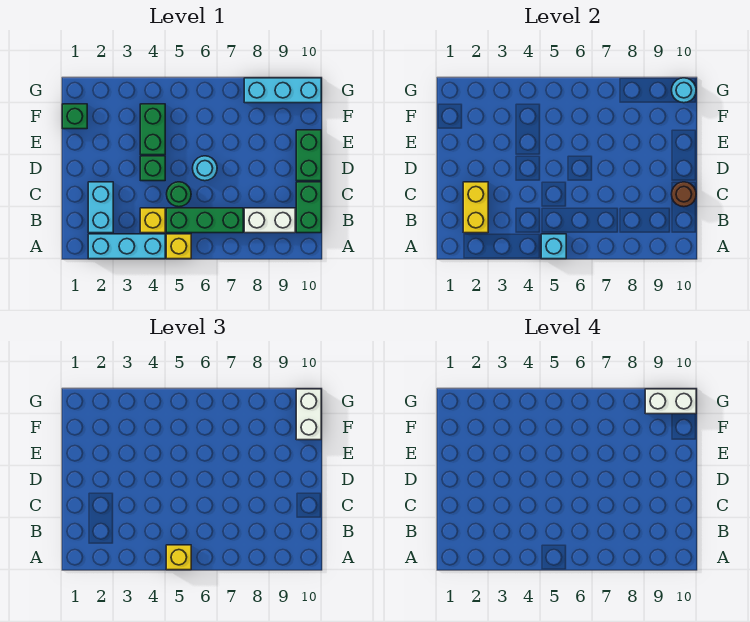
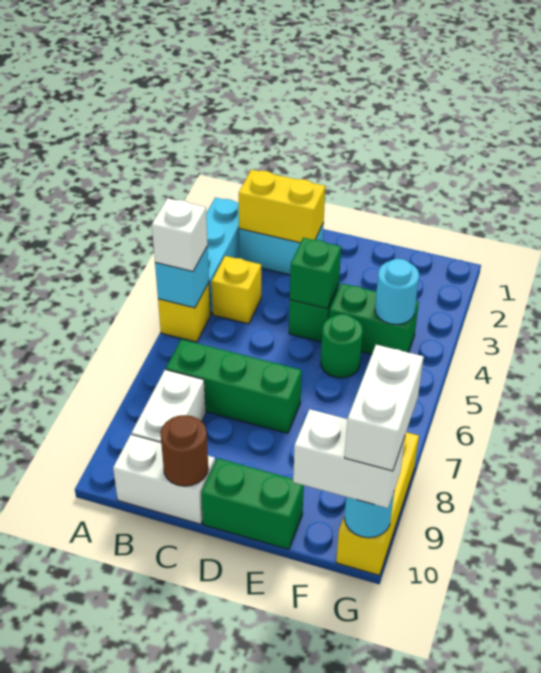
yellow 1x1 brick [166,545,191,570] -> white 1x1 brick [152,198,208,272]
green 1x3 brick [166,208,243,233] -> green 1x3 brick turned to [166,339,302,433]
green 1x2 brick [296,182,321,233] -> white 1x2 brick [113,435,215,524]
green 1x1 round brick [167,182,191,207] -> green 1x1 round brick moved to [321,314,363,378]
cyan 1x1 round brick [193,156,217,181] -> cyan 1x1 round brick moved to [375,259,419,324]
green 1x1 brick [62,104,87,129] -> green 1x1 brick moved to [290,238,341,309]
cyan 1x3 brick [244,78,321,103] -> yellow 1x3 brick [336,432,419,575]

